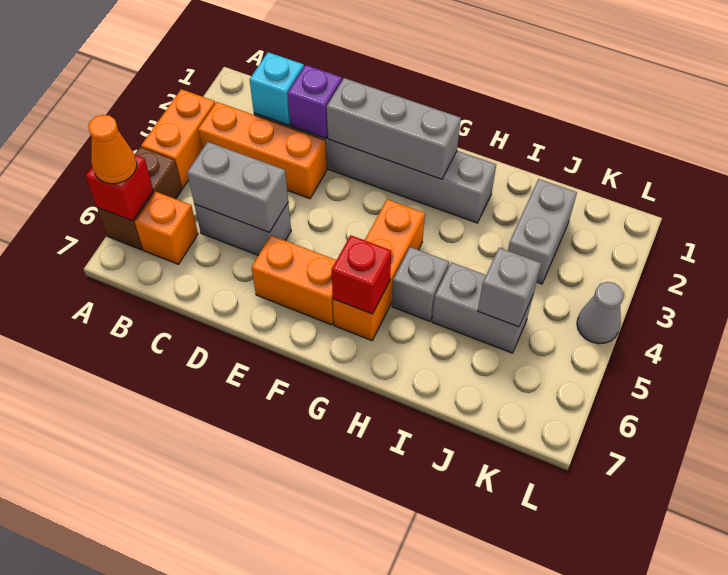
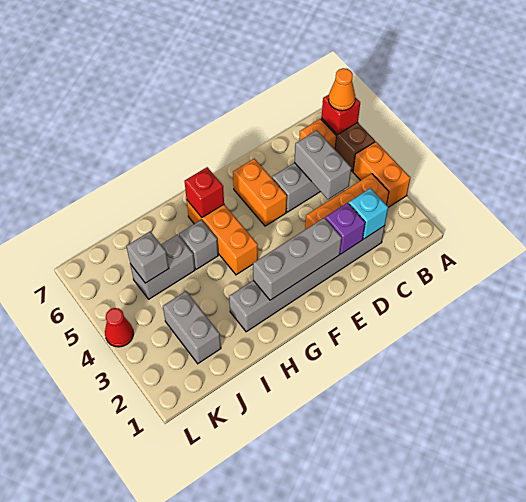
grey 1x2 brick [187,142,288,232] -> grey 1x2 brick turned to [294,130,351,199]
orange 1x2 brick [252,235,336,325] -> orange 1x2 brick turned to [233,159,287,226]
grey 1x1 cone [577,282,623,344] -> red 1x1 cone [105,308,133,347]

